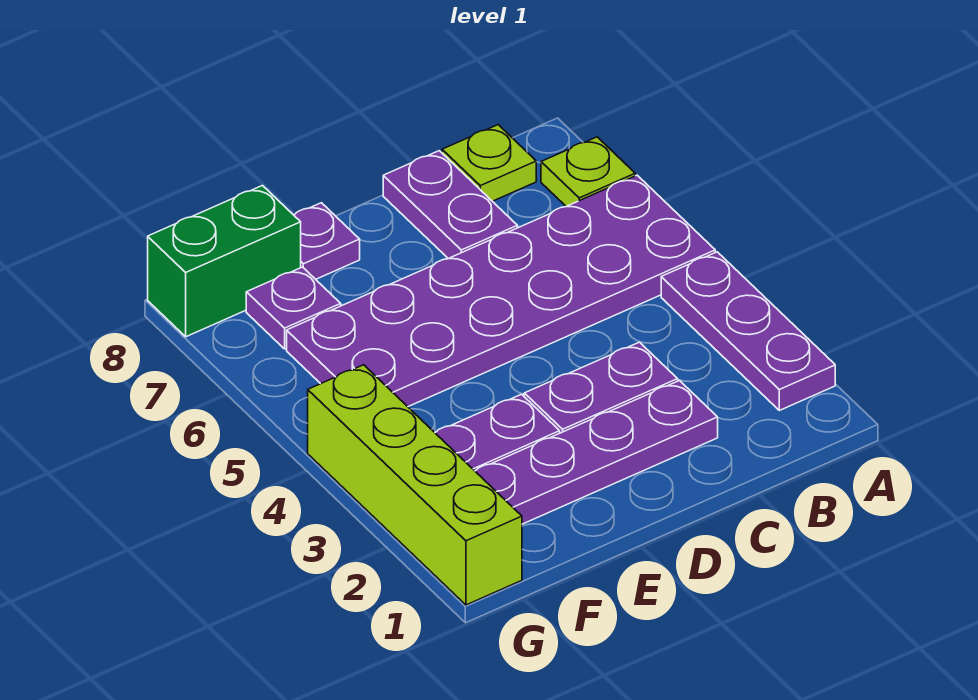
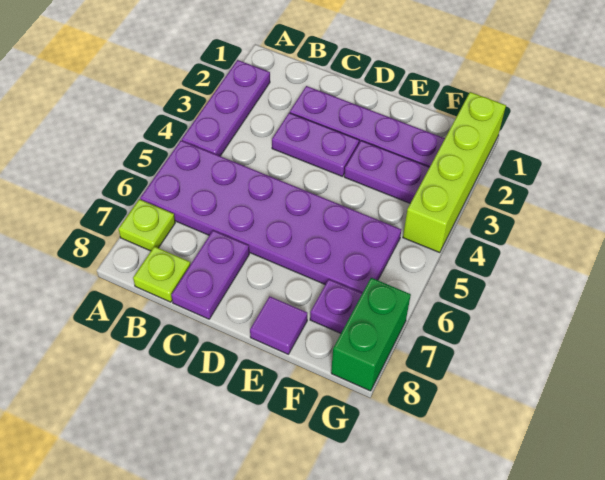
purple 1x1 plate [294,203,360,279] -> purple 1x1 tile [250,296,307,354]
green 1x2 brick [148,186,301,337] -> green 1x2 brick turned to [331,278,411,391]

